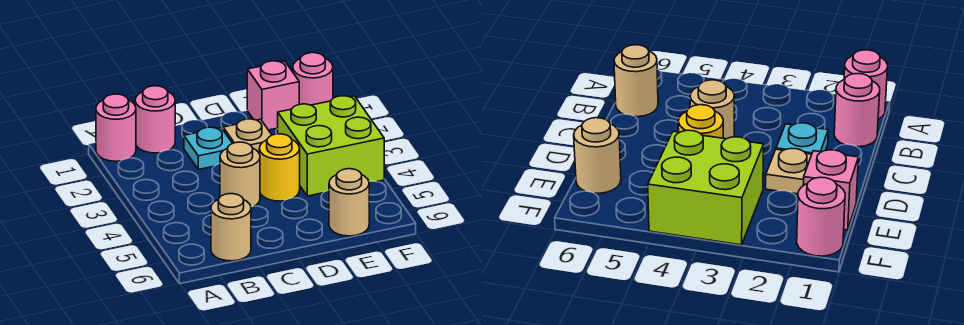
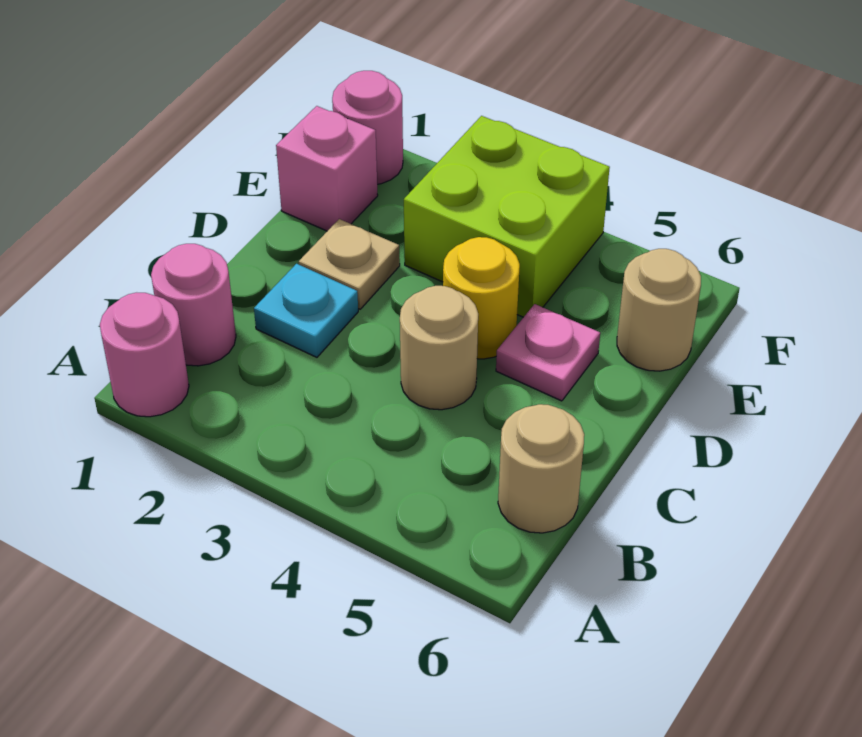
none -> pink 1x1 plate [496,304,600,401]

